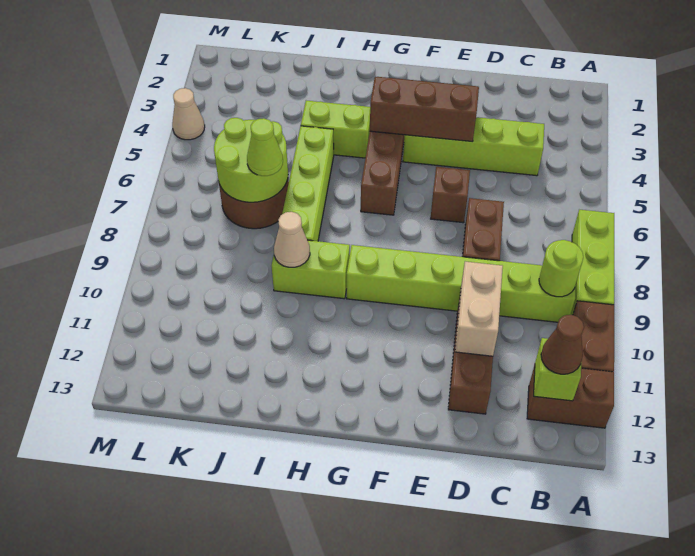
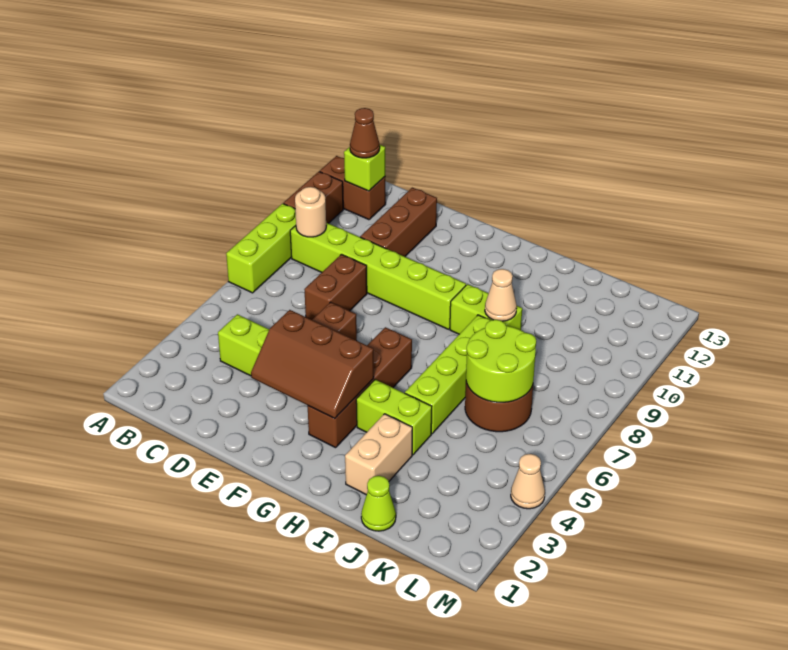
lime 1x1 round brick [539,240,583,297] -> tan 1x1 round brick [295,187,326,237]
tan 1x2 brick [455,262,503,356] -> tan 1x2 brick moved to [345,414,412,495]
lime 1x1 cone [247,118,283,176] -> lime 1x1 cone moved to [361,476,396,531]

